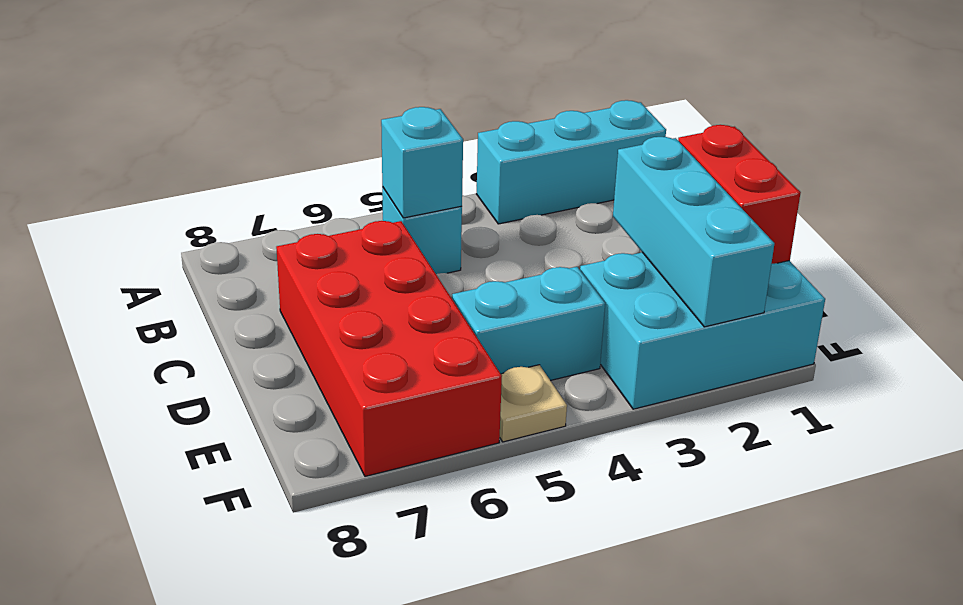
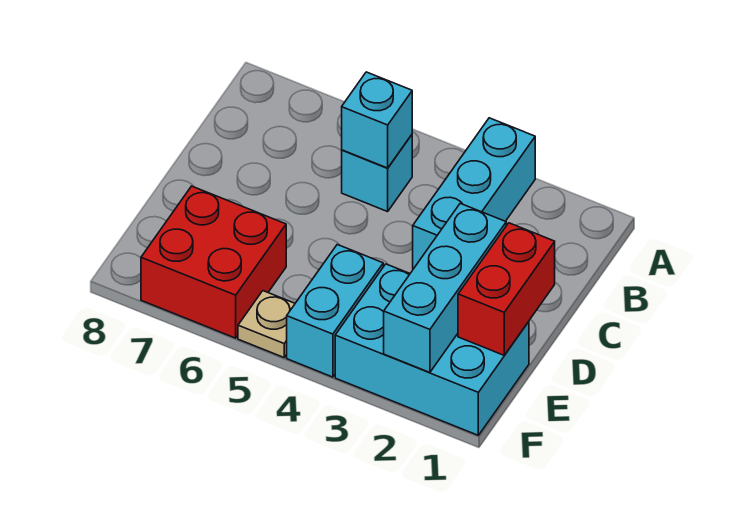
cyan 1x3 brick [476,100,666,224] -> cyan 1x3 brick turned to [413,118,535,269]
red 2x4 brick [276,221,502,476] -> red 2x2 brick [141,186,286,338]
cyan 1x2 brick [452,267,605,381] -> cyan 1x2 brick turned to [287,245,383,377]

